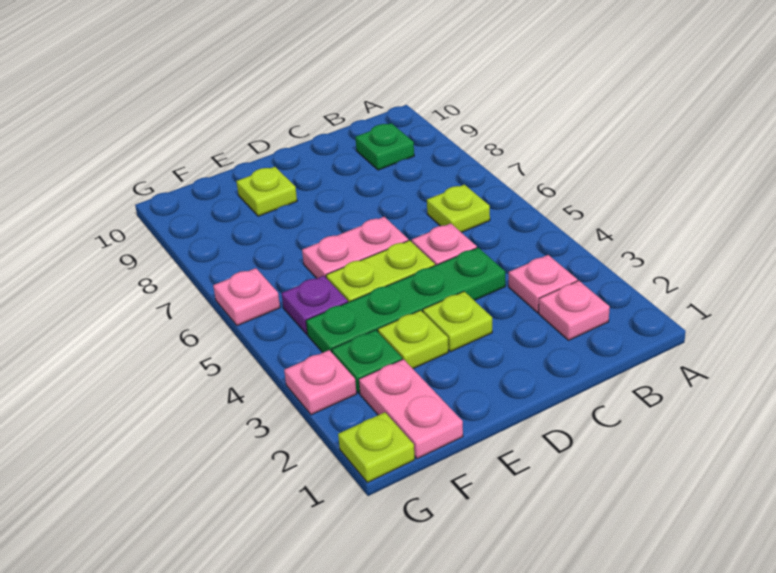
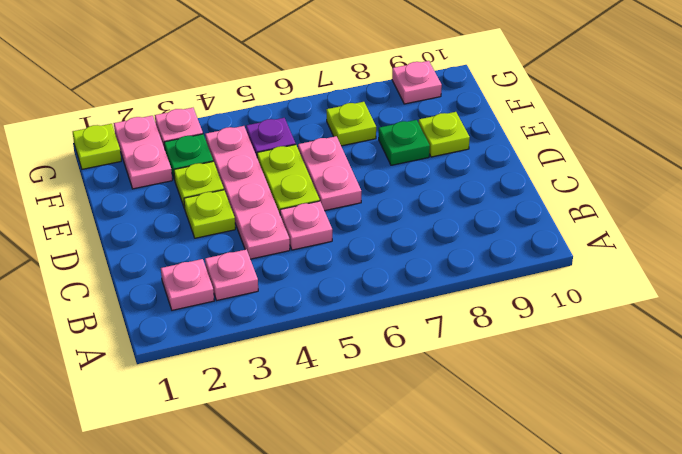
lime 1x1 plate [427,185,490,232] -> lime 1x1 plate moved to [326,102,376,146]
green 1x1 plate [355,123,414,170] -> green 1x1 plate moved to [379,120,430,165]
green 1x4 plate [306,248,505,352] -> pink 1x4 plate [205,126,290,259]
pink 1x2 plate [359,359,463,459] -> pink 1x2 plate turned to [114,116,172,189]
pink 1x1 plate [213,268,280,326] -> pink 1x1 plate moved to [392,61,442,104]

